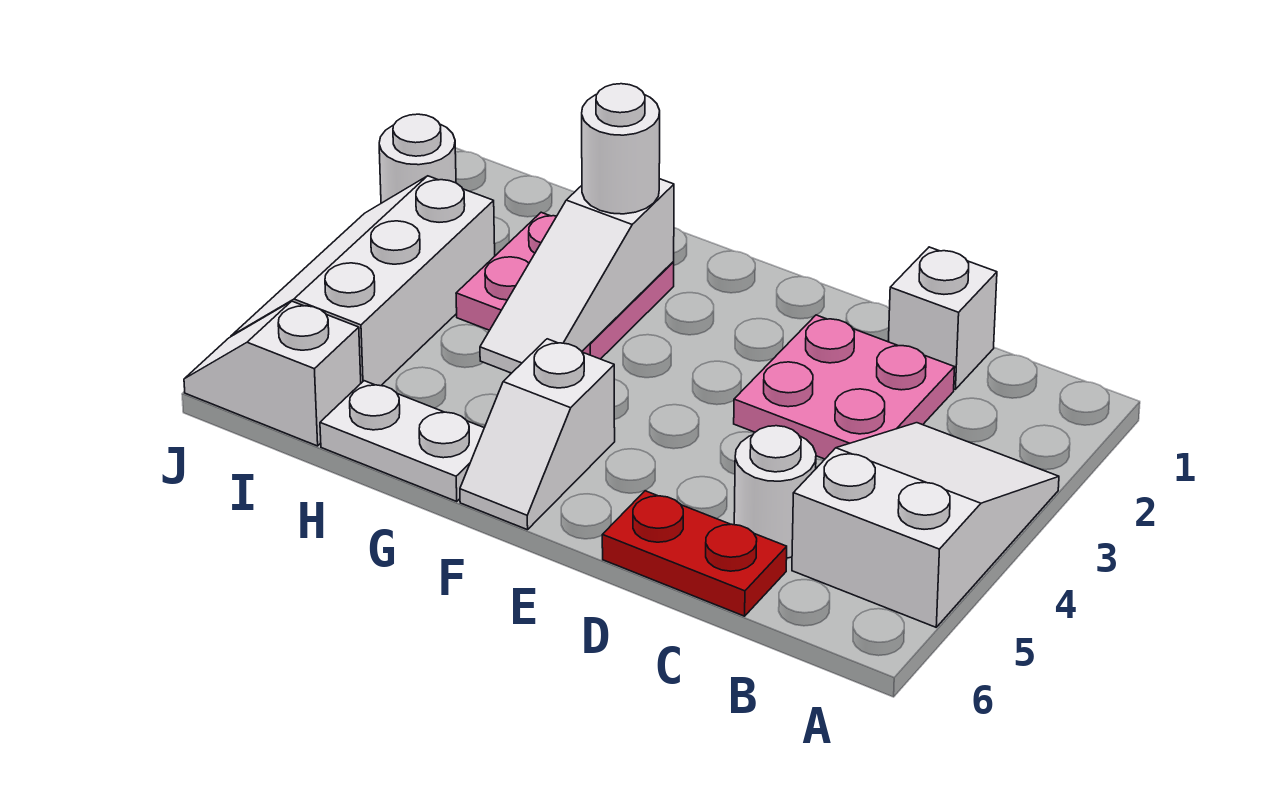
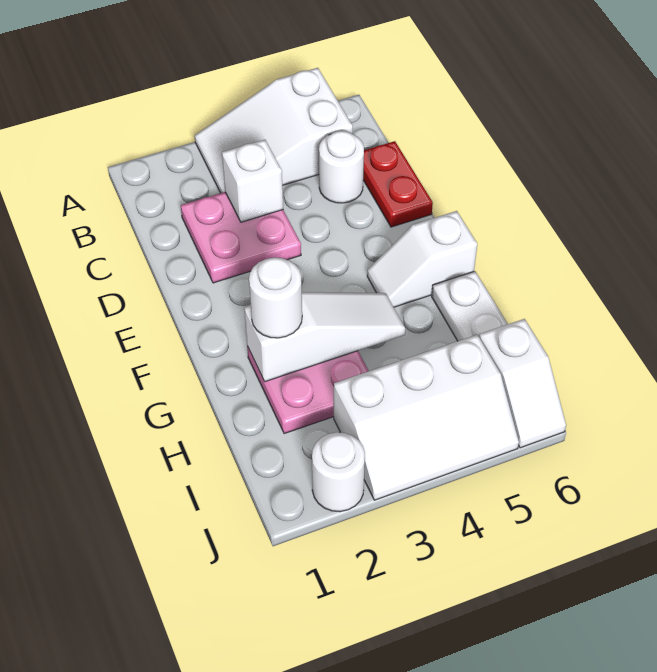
white 1x1 brick [888,247,997,389] -> white 1x1 brick moved to [222,140,283,222]
white 1x2 slope [460,339,615,530] -> white 1x2 slope turned to [367,211,477,307]

